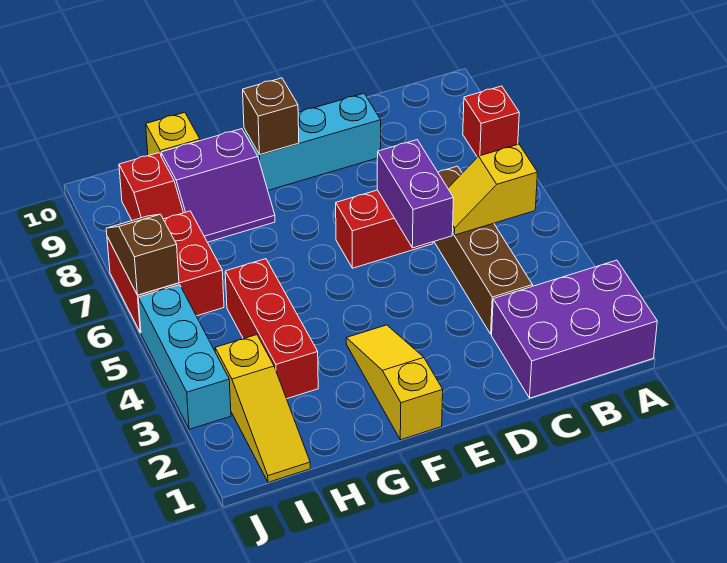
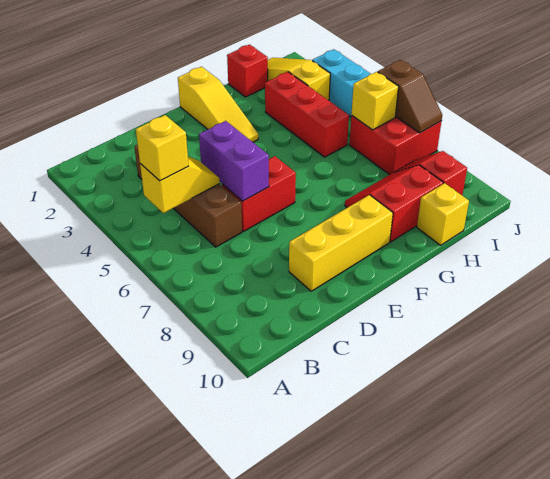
purple 2x3 brick [492,260,657,398] -> none
red 1x1 brick [463,86,519,157] -> red 1x1 brick moved to [227,44,268,97]
none -> yellow 1x1 brick [136,115,189,181]
cyan 1x3 brick [244,94,381,190] -> yellow 1x3 brick [289,195,393,291]
brown 1x1 brick [243,78,299,155] -> none
purple 2x2 slope [161,129,275,242] -> red 2x2 slope [345,165,443,242]
none -> yellow 1x1 brick [351,72,399,130]

